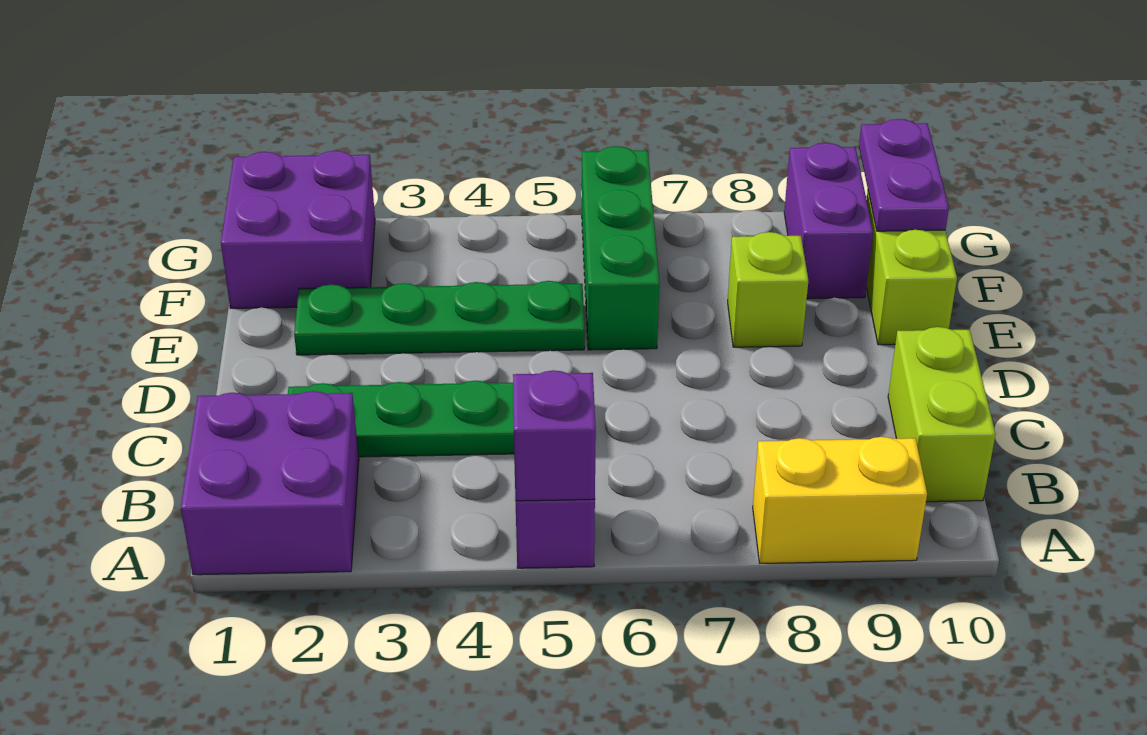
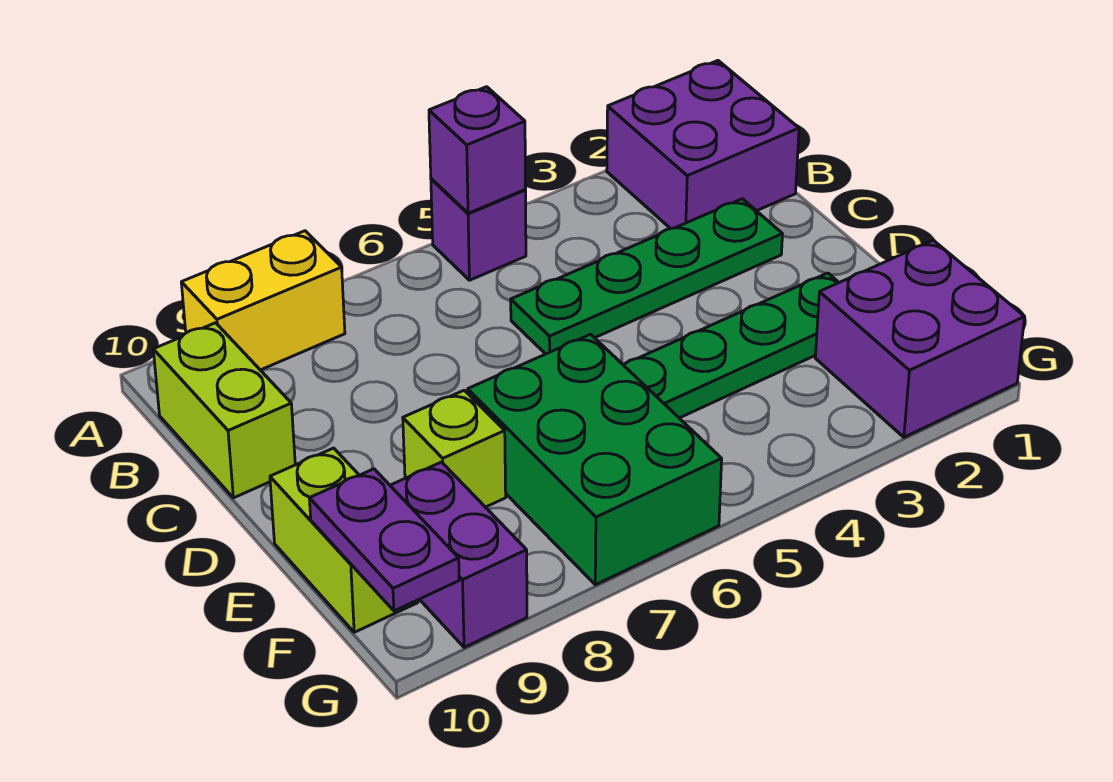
green 1x3 brick [582,146,659,350] -> green 2x3 brick [468,334,722,585]

